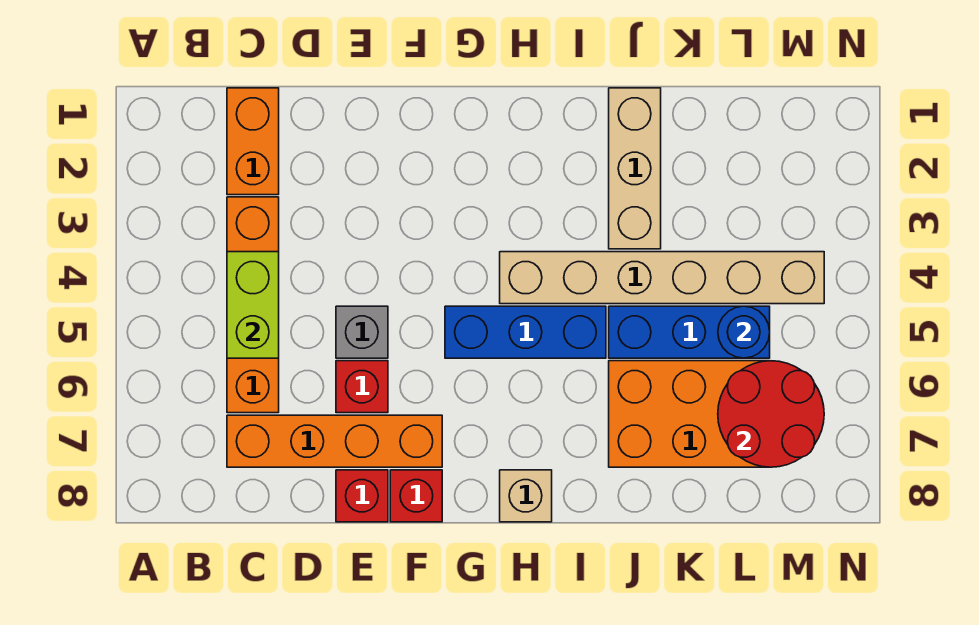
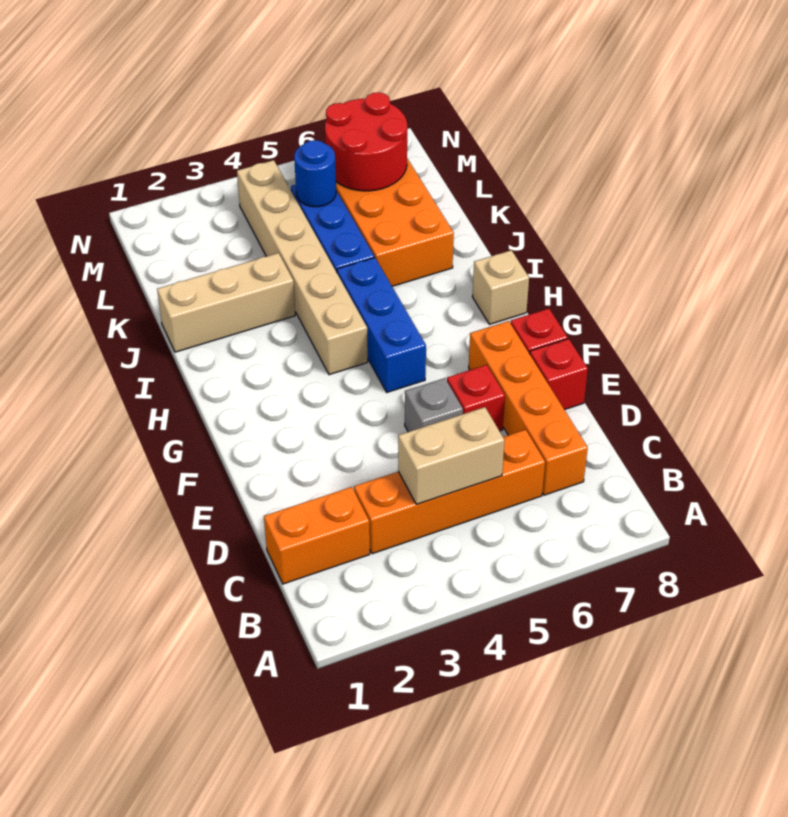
lime 1x2 brick [227,252,279,358] -> tan 1x2 brick [398,407,505,504]

